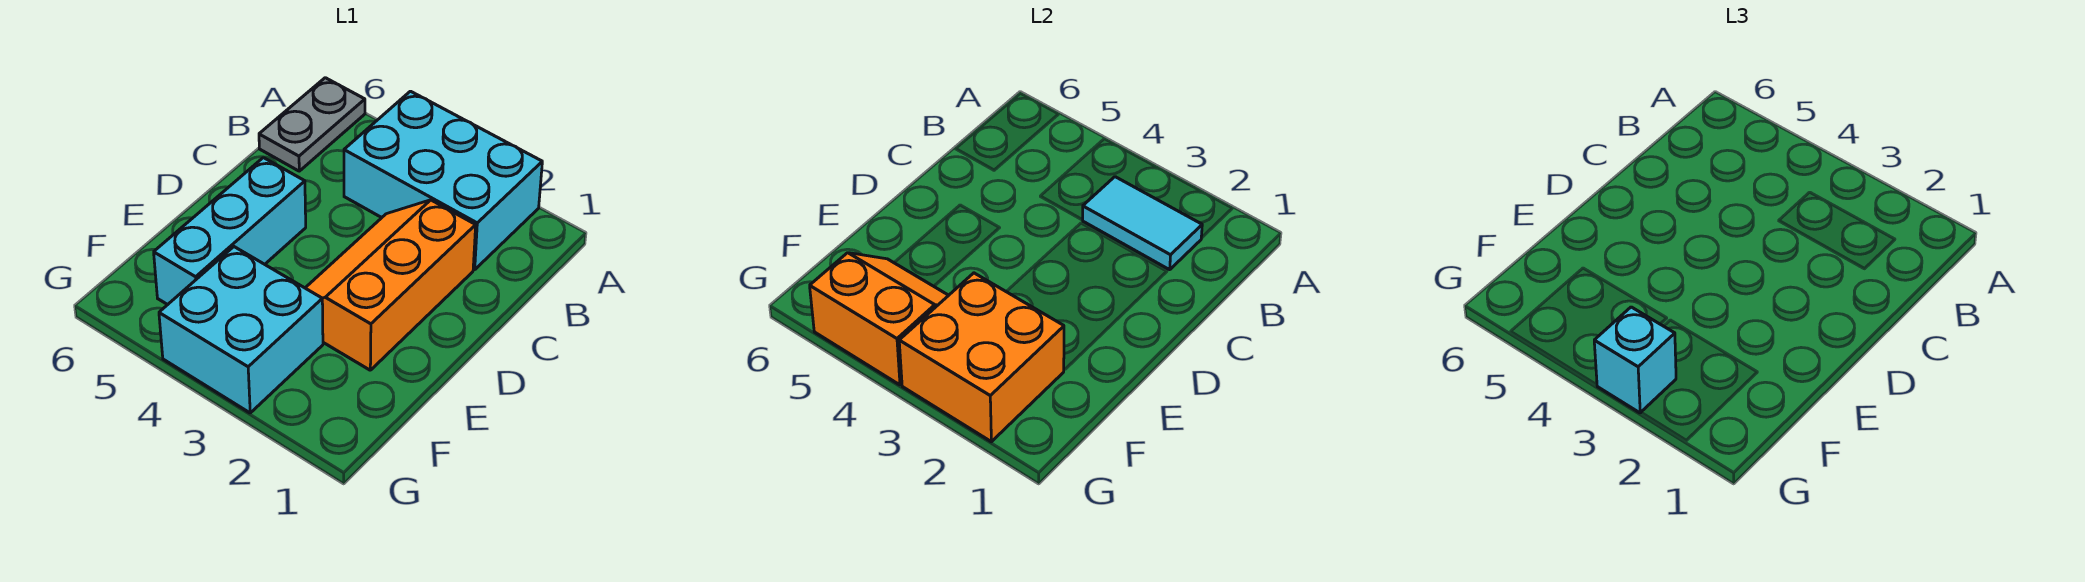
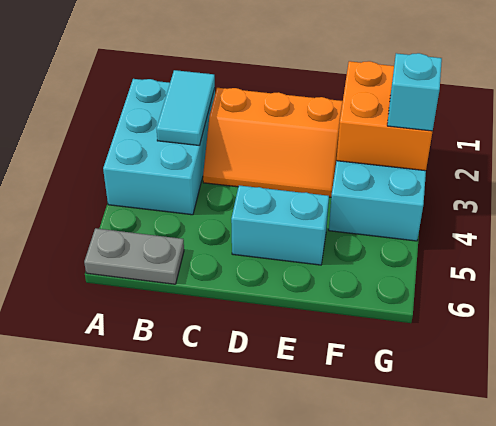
cyan 1x3 brick [154,158,306,305] -> cyan 1x2 brick [231,185,329,265]
orange 2x2 slope [810,253,949,385] -> none

